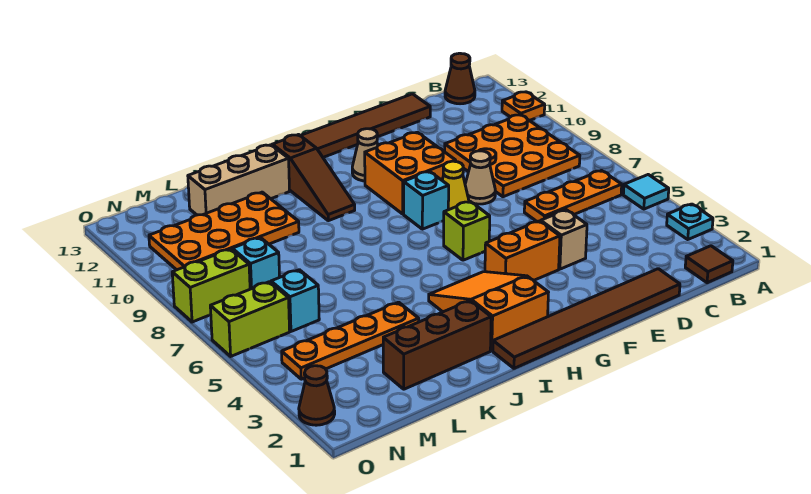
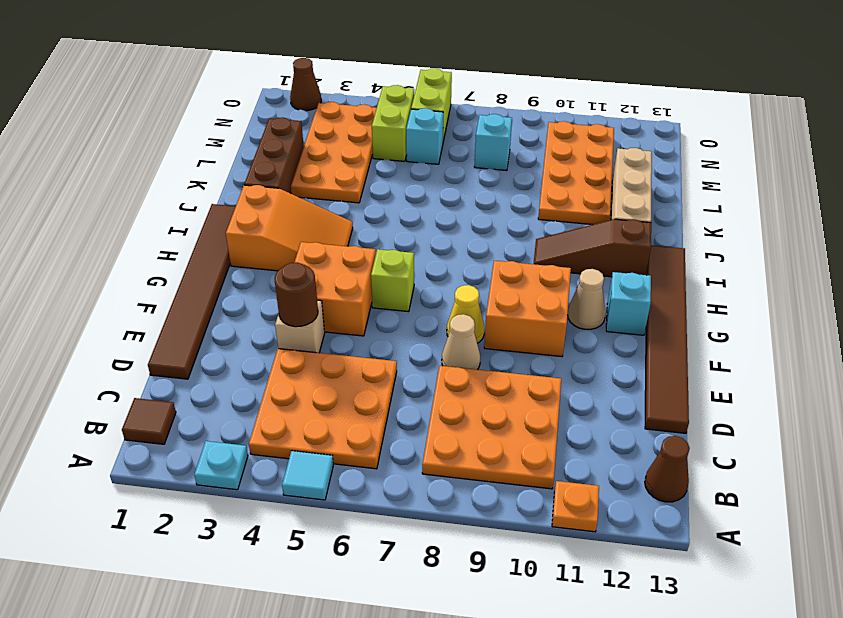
orange 1x3 plate [524,171,622,222] -> orange 3x3 plate [249,349,397,469]
none -> brown 1x1 round brick [275,262,318,327]
orange 1x2 brick [485,221,560,280] -> orange 2x2 brick [295,242,376,336]
cyan 1x1 brick [404,171,449,229] -> cyan 1x1 brick moved to [606,272,651,335]
orange 1x4 plate [282,302,419,379] -> orange 2x4 plate [291,102,377,203]
lime 1x2 brick [172,249,250,322] -> lime 1x2 brick moved to [372,85,414,161]

